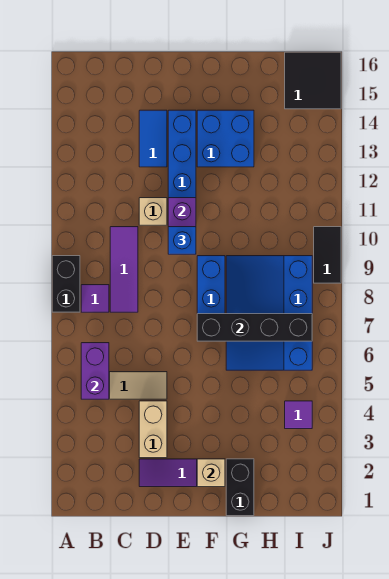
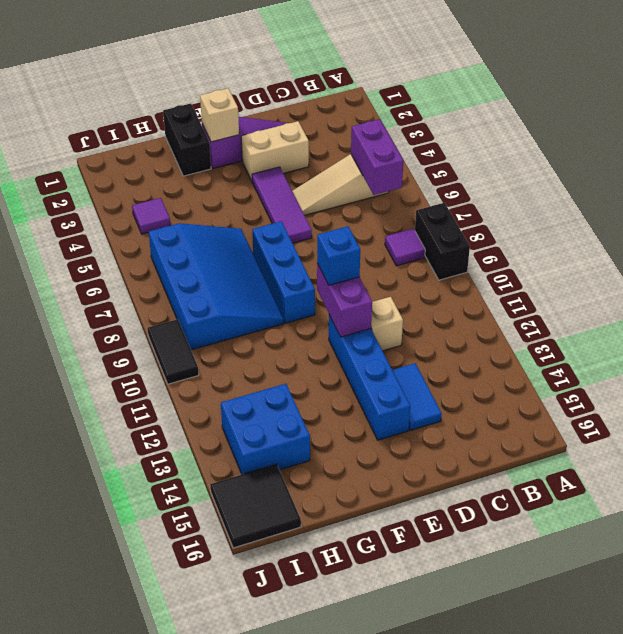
purple 1x3 tile [110,227,138,312] -> purple 1x3 tile moved to [252,167,312,243]
tan 1x2 brick [139,401,167,458] -> tan 1x2 brick turned to [241,121,309,181]
black 1x4 brick [197,314,312,341] -> none
blue 2x2 brick [197,110,254,167] -> blue 2x2 brick moved to [221,384,310,474]

